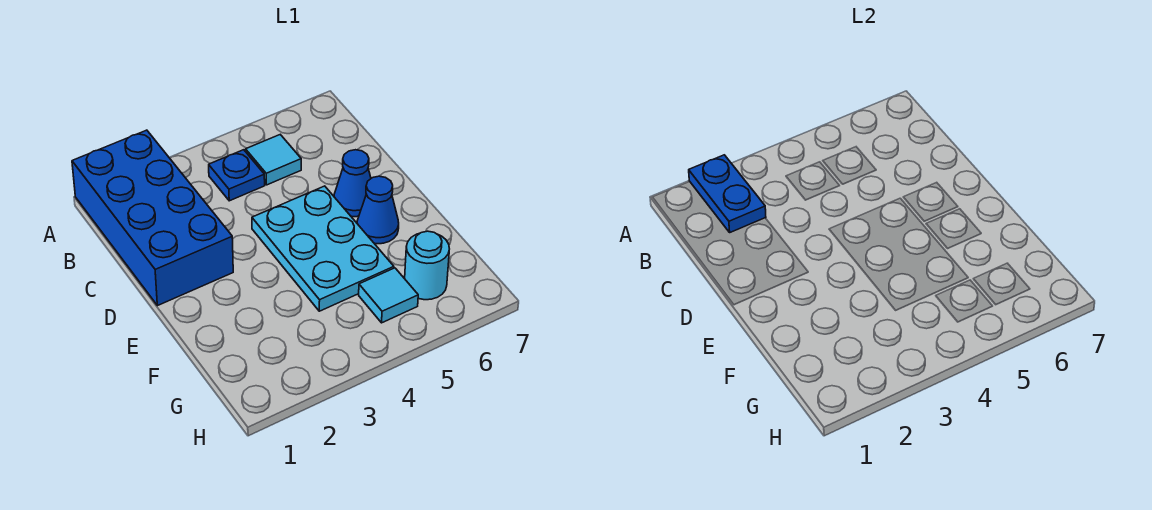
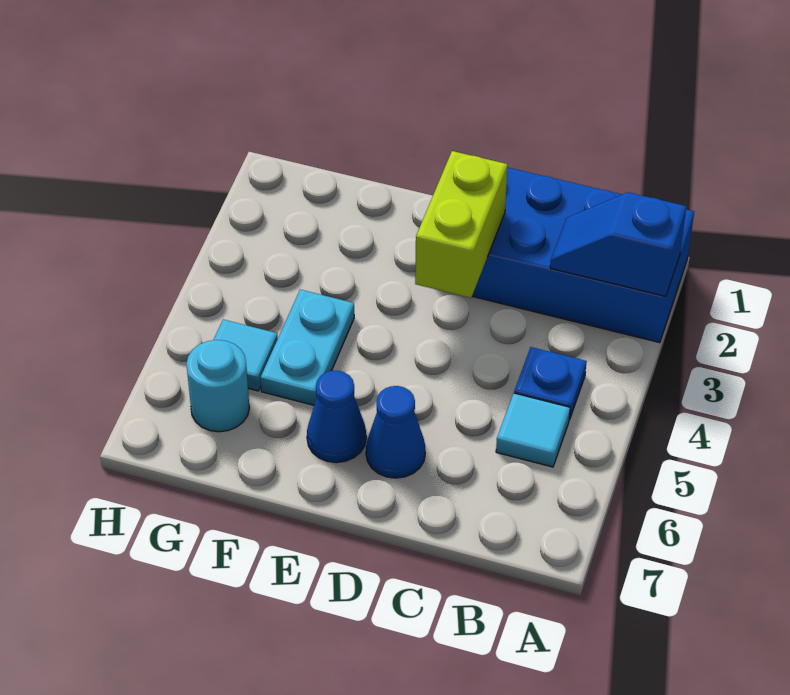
blue 1x2 plate [689,155,766,232] -> blue 1x2 slope [550,192,686,296]
none -> lime 1x2 brick [415,151,508,298]
cyan 2x3 plate [252,186,394,311] -> cyan 1x2 plate [261,290,354,405]

